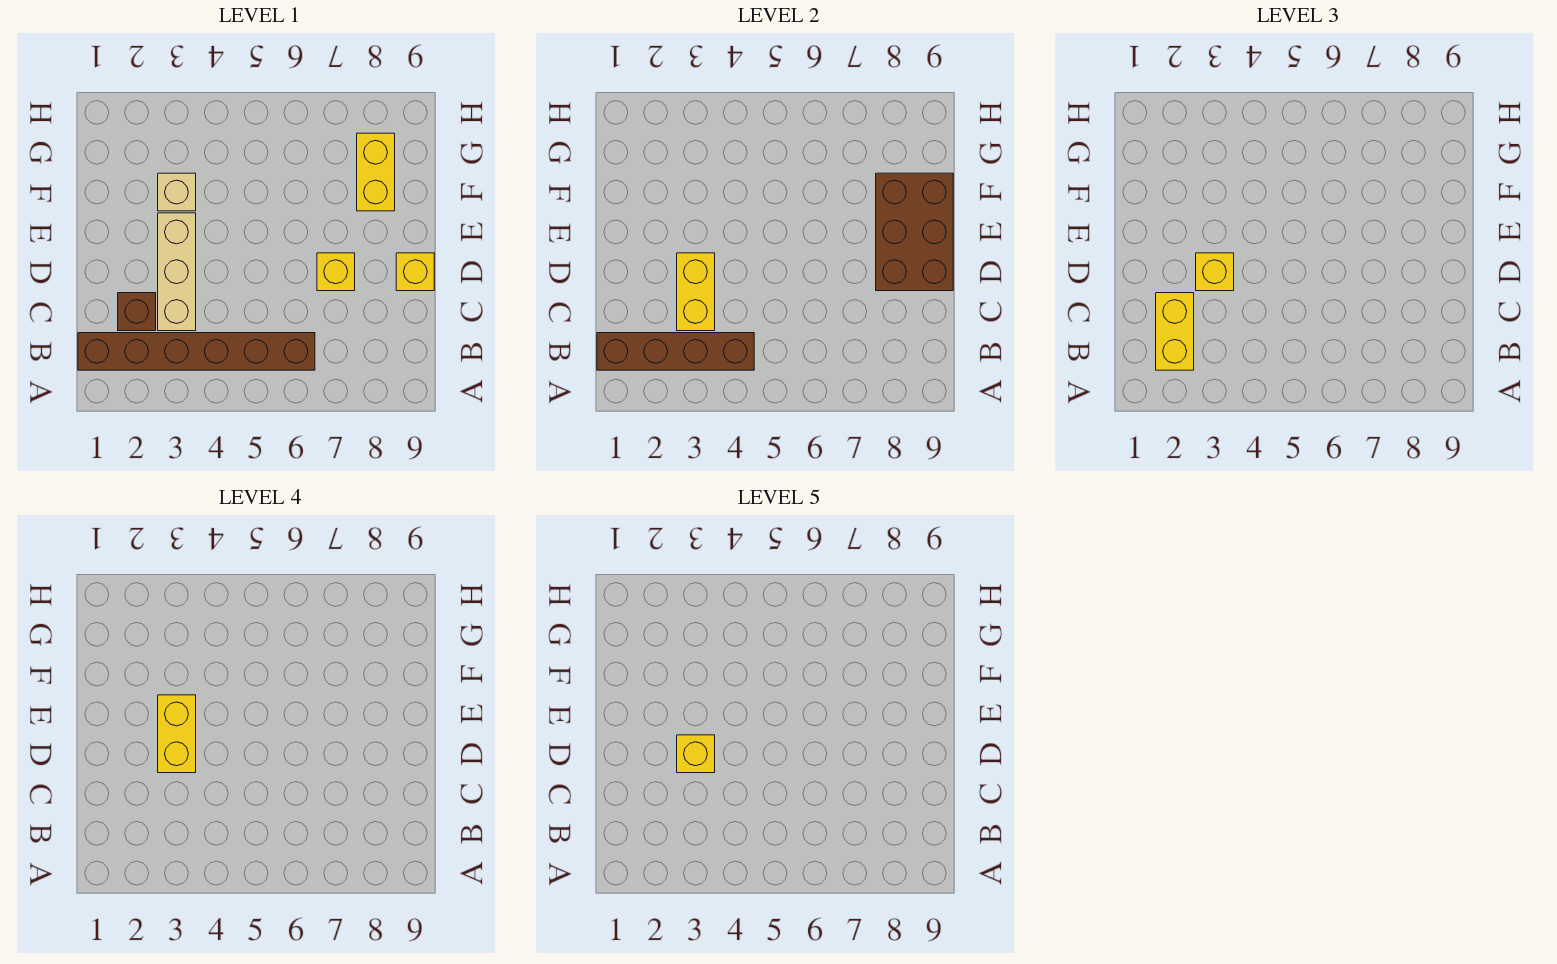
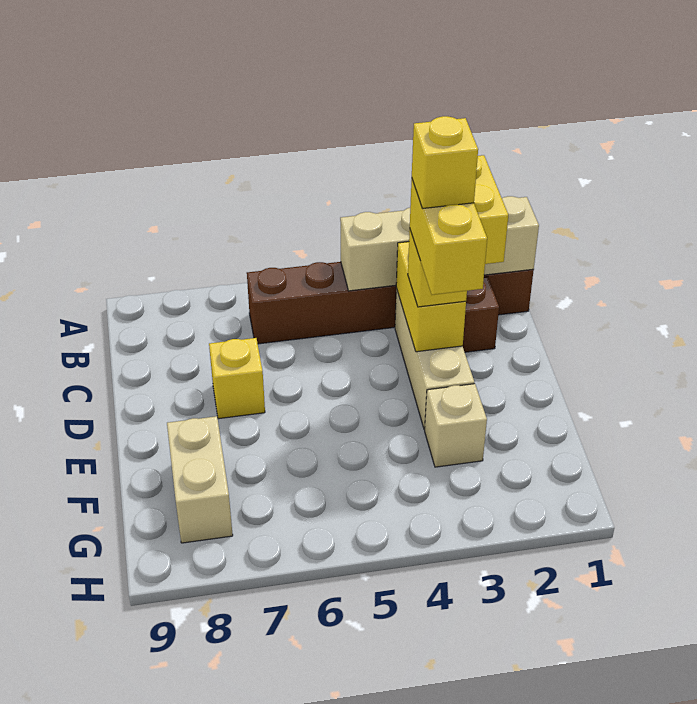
brown 1x4 brick [597,333,754,370] -> tan 1x4 brick [340,196,539,291]
brown 2x3 brick [876,173,953,291] -> none
yellow 1x1 brick [396,253,434,291] -> none
yellow 1x2 brick [357,133,395,211] -> tan 1x2 brick [167,416,233,543]

